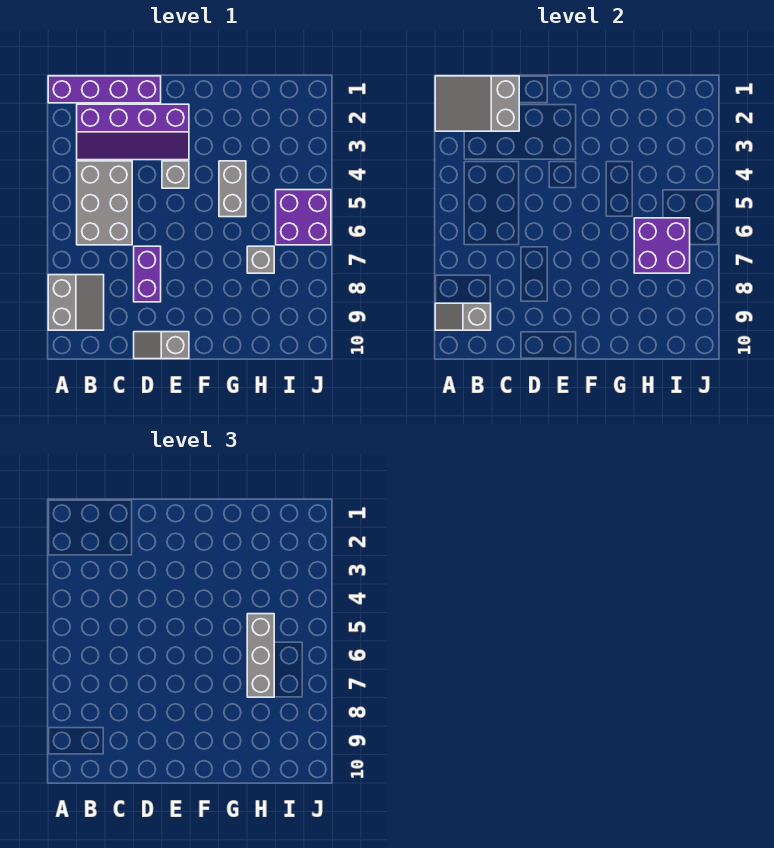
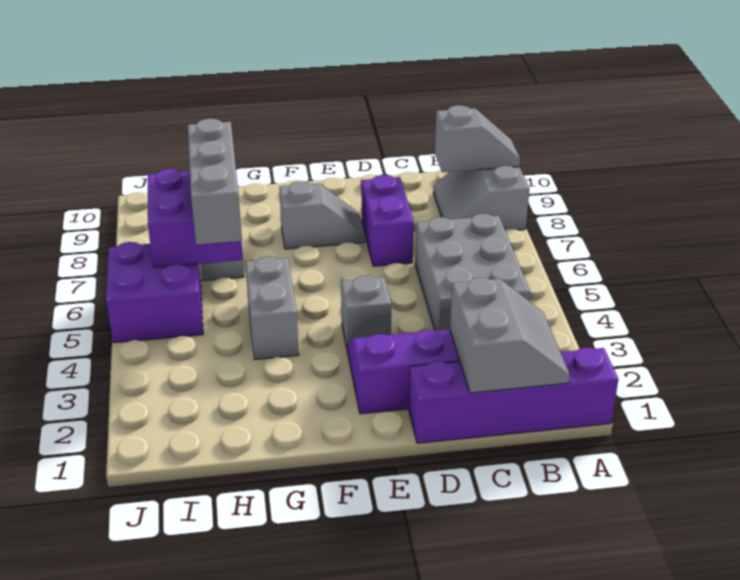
grey 2x3 slope [435,76,519,131] -> grey 2x2 slope [450,278,570,393]
grey 1x2 slope [134,332,189,359] -> grey 1x2 slope moved to [279,181,365,249]

